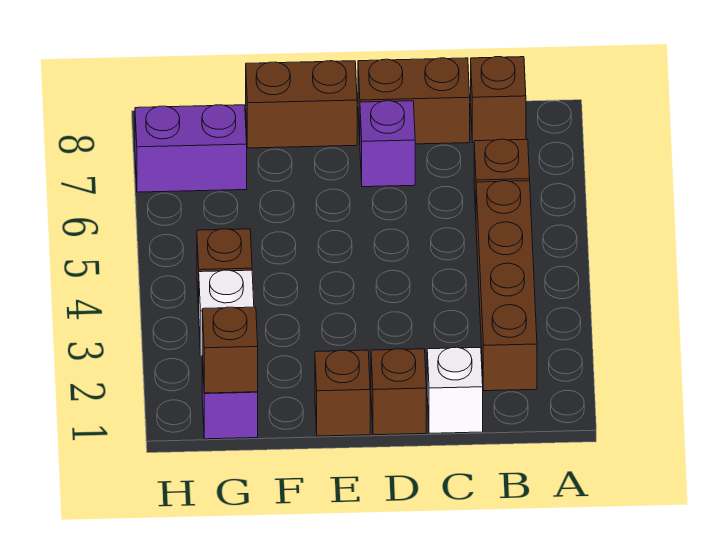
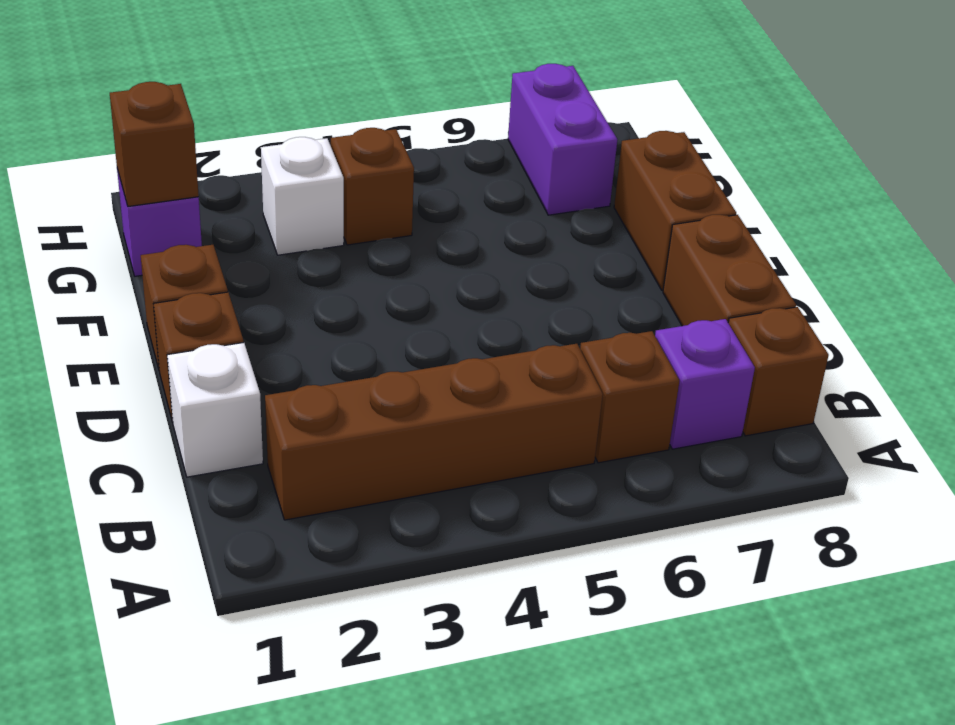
purple 1x1 brick [360,101,415,187] -> purple 1x1 brick moved to [655,319,755,449]

